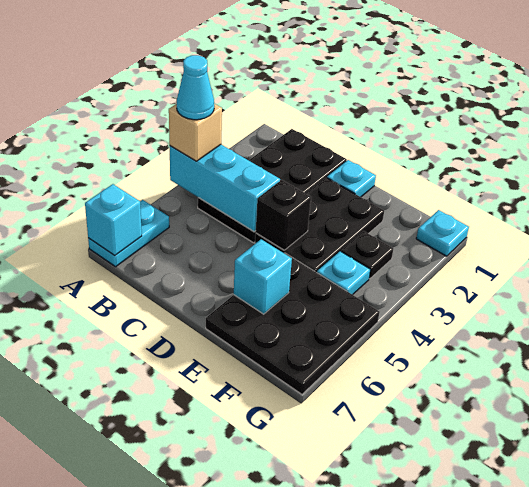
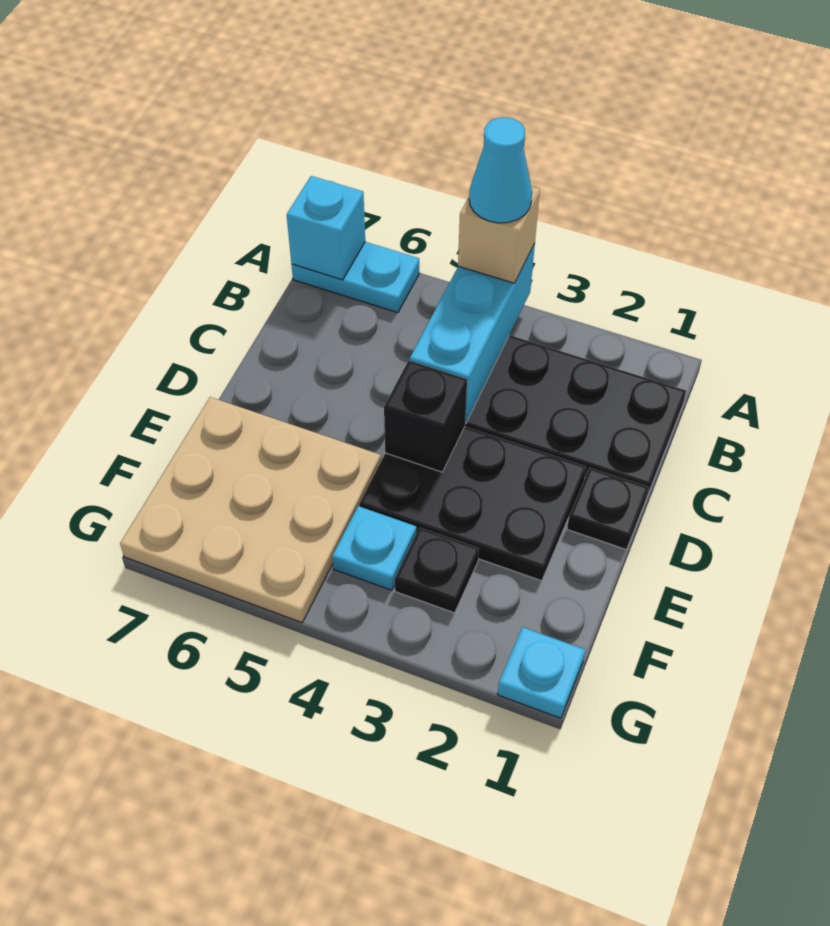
cyan 1x1 plate [327,160,376,197] -> black 1x1 plate [567,468,649,550]
black 3x3 plate [206,253,380,394] -> tan 3x3 plate [120,397,381,623]
cyan 1x1 brick [234,239,292,314] -> none

